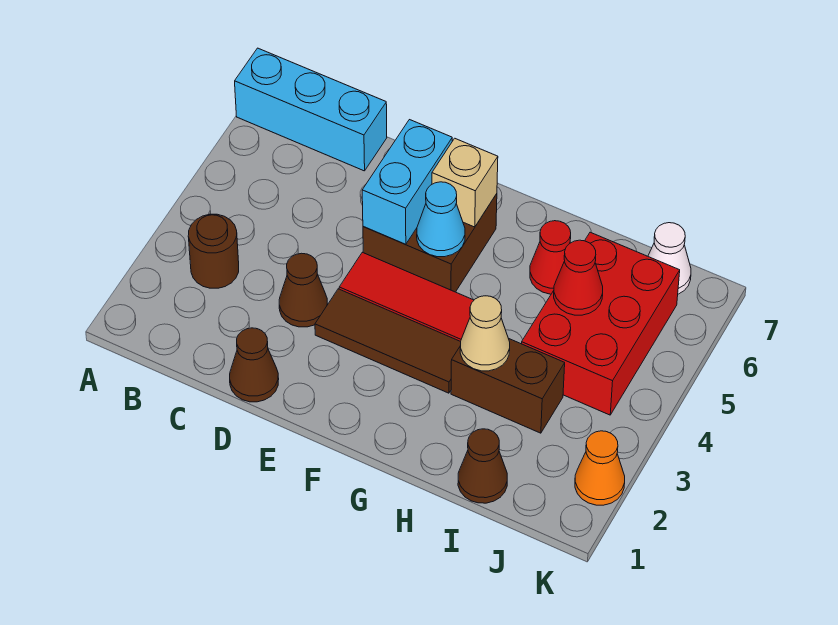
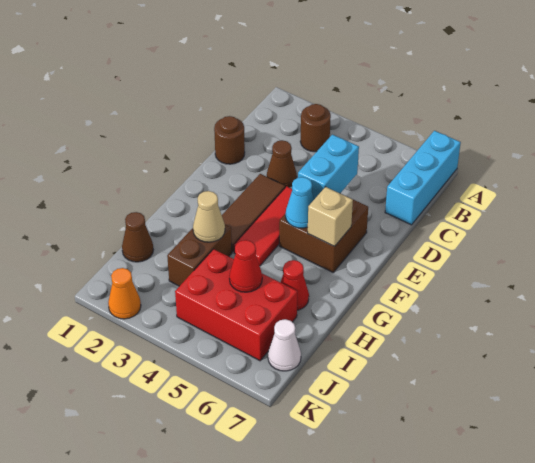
brown 1x1 cone [230,328,279,402] -> brown 1x1 round brick [214,116,245,164]
cyan 1x2 brick [362,120,452,244] -> cyan 1x2 brick turned to [298,135,359,199]

